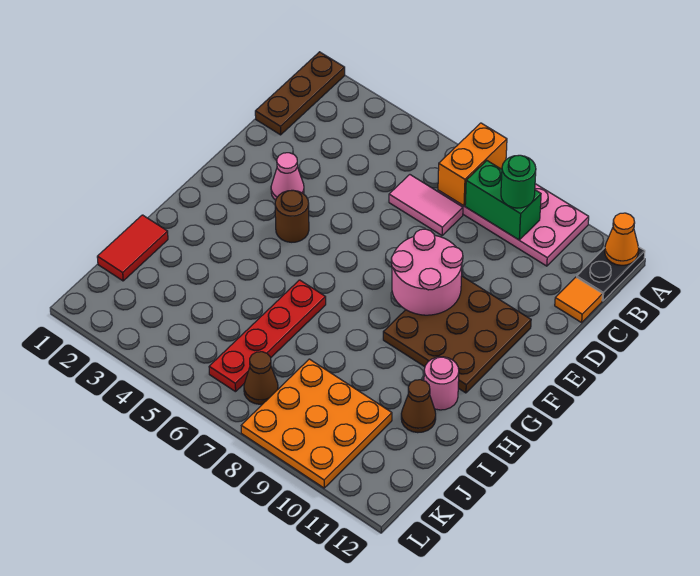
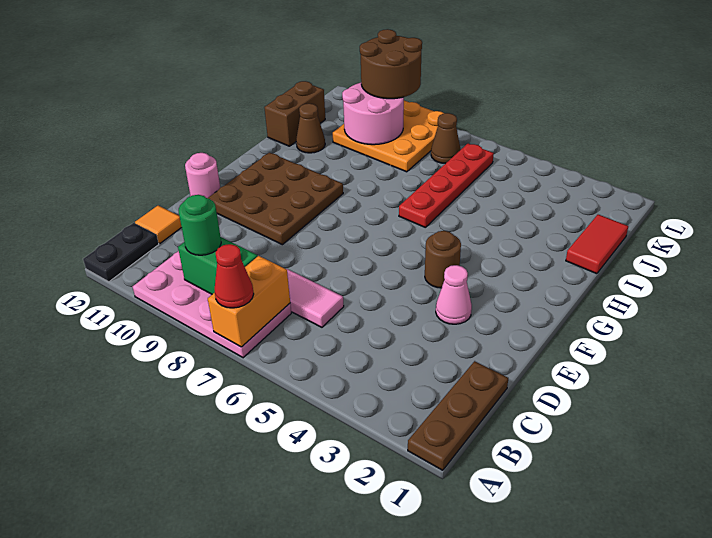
none -> red 1x1 cone [215,244,254,308]
orange 1x1 cone [605,213,639,265] -> none
pink 2x2 round brick [391,229,463,315] -> pink 2x2 round brick moved to [342,83,404,145]
pink 1x1 round brick [424,357,459,410] -> pink 1x1 round brick moved to [185,153,220,198]
none -> brown 1x2 brick [264,81,325,146]
none -> brown 2x2 round brick [360,29,422,99]

